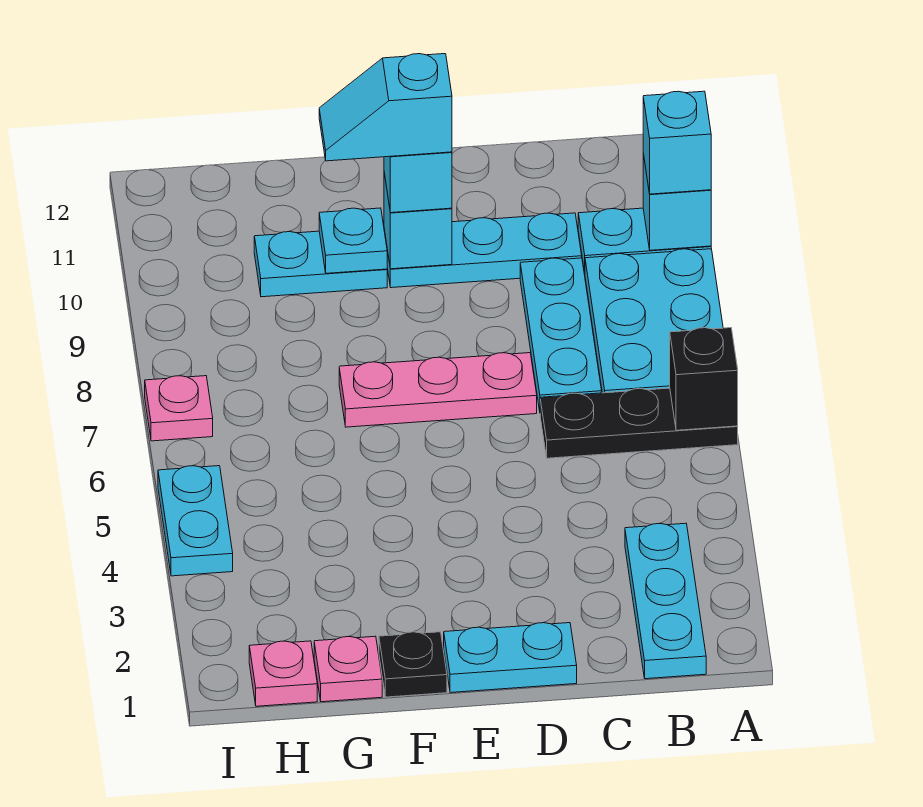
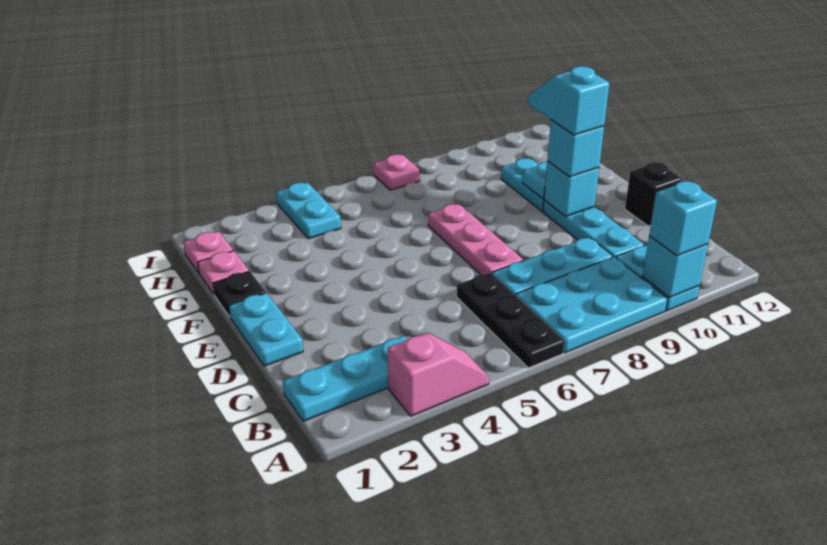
none -> pink 1x2 slope [388,332,489,416]
black 1x1 brick [670,328,738,430] -> black 1x1 brick moved to [625,162,682,226]
cyan 1x2 plate [158,466,233,576] -> cyan 1x2 plate turned to [276,183,341,239]

